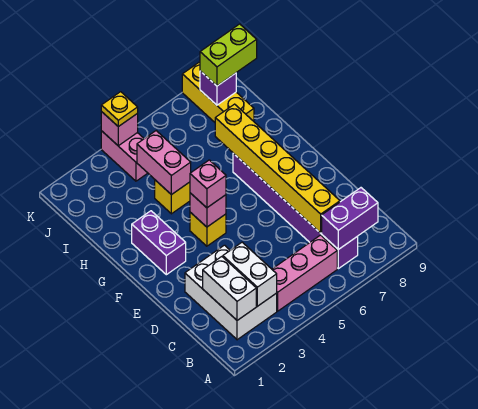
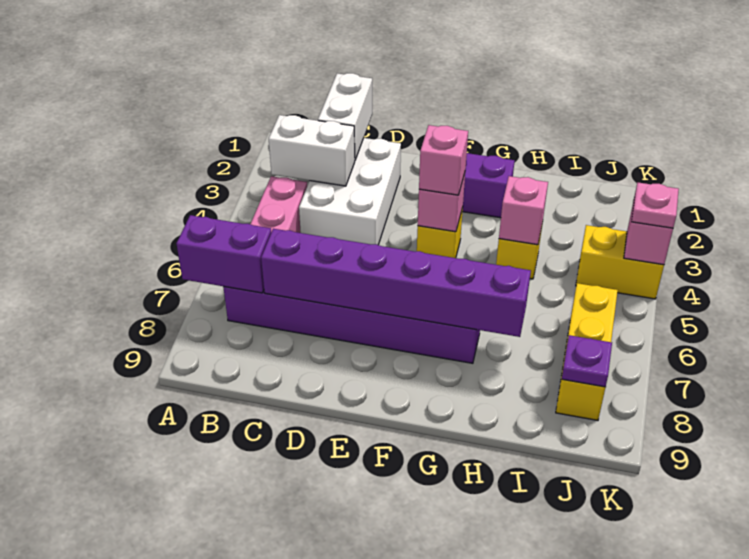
white 2x3 brick [185,245,277,340] -> white 2x3 brick turned to [299,138,401,245]
white 1x2 brick [203,257,256,320] -> white 1x2 brick turned to [318,73,372,160]
purple 1x2 brick [322,188,378,250] -> purple 1x2 brick turned to [176,215,271,293]
yellow 1x6 brick [215,104,340,233] -> purple 1x6 brick [261,229,531,337]
pink 1x2 brick [137,131,191,195] -> pink 1x1 brick [499,176,548,245]
yellow 1x3 brick [182,62,254,122] -> yellow 1x3 brick turned to [556,283,618,420]
pink 1x2 brick [101,131,147,181] -> yellow 1x2 brick [576,225,664,299]
purple 1x1 brick [200,71,236,105] -> purple 1x1 plate [562,335,612,387]
lime 1x2 brick [200,24,257,86] -> none
yellow 1x1 plate [101,92,138,127] -> pink 1x1 plate [632,183,679,228]

